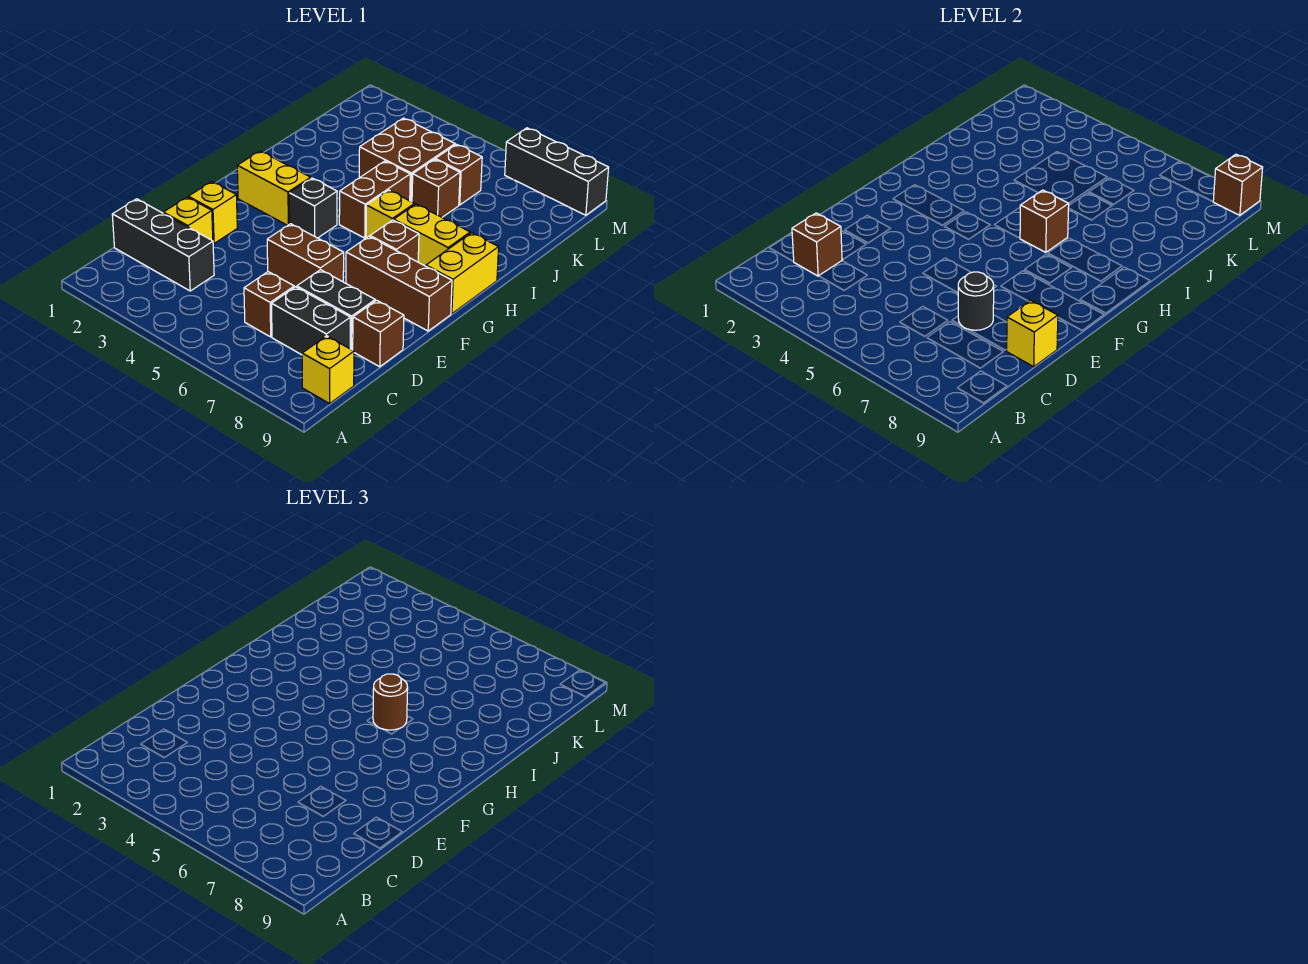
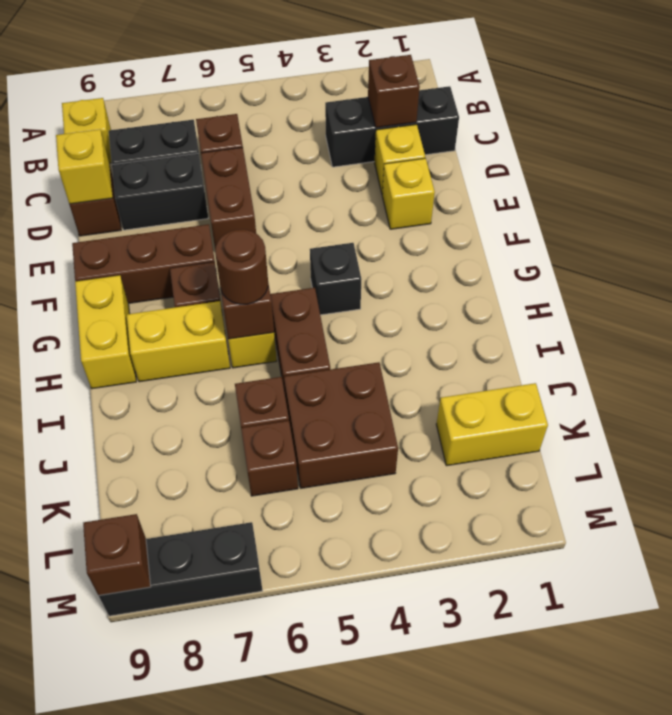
black 1x1 round brick [958,272,994,330] -> none
brown 1x2 brick [267,224,344,287] -> brown 1x2 brick turned to [201,147,256,248]
yellow 1x2 brick [237,151,311,225] -> yellow 1x2 brick moved to [436,383,548,466]

